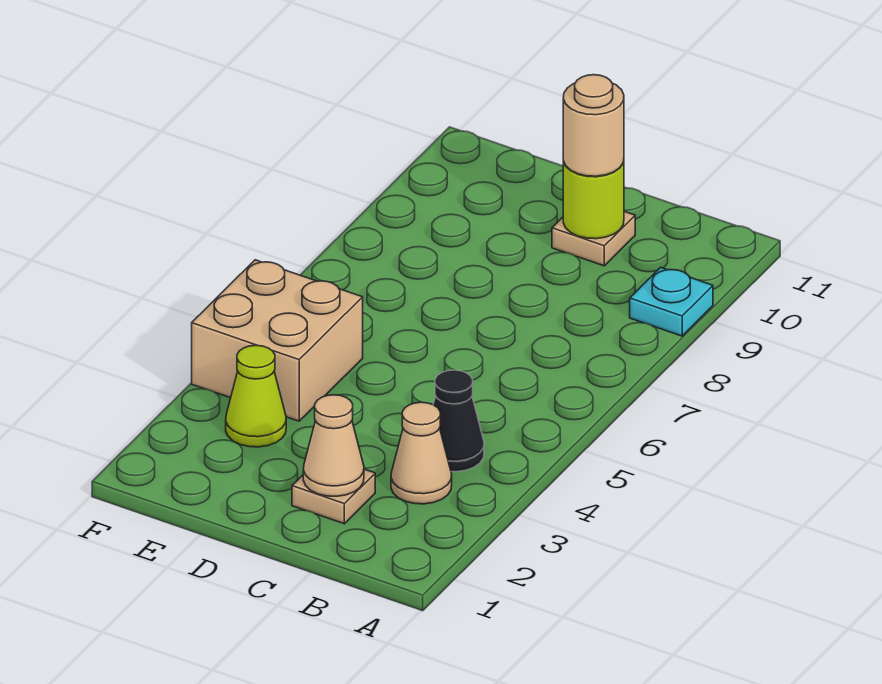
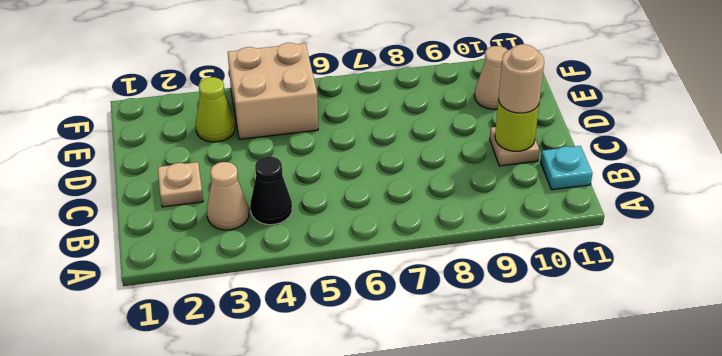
cyan 1x1 plate [630,267,713,336] -> cyan 1x1 plate moved to [541,146,593,190]
tan 1x1 cone [303,395,364,496] -> tan 1x1 cone moved to [475,46,508,109]

